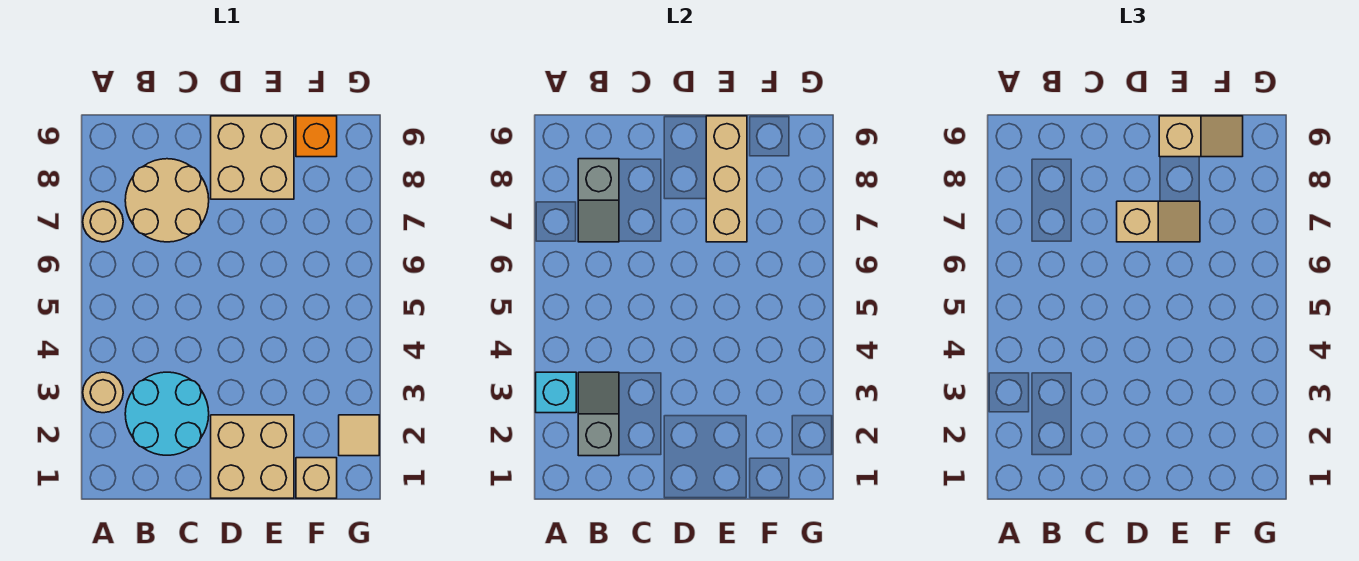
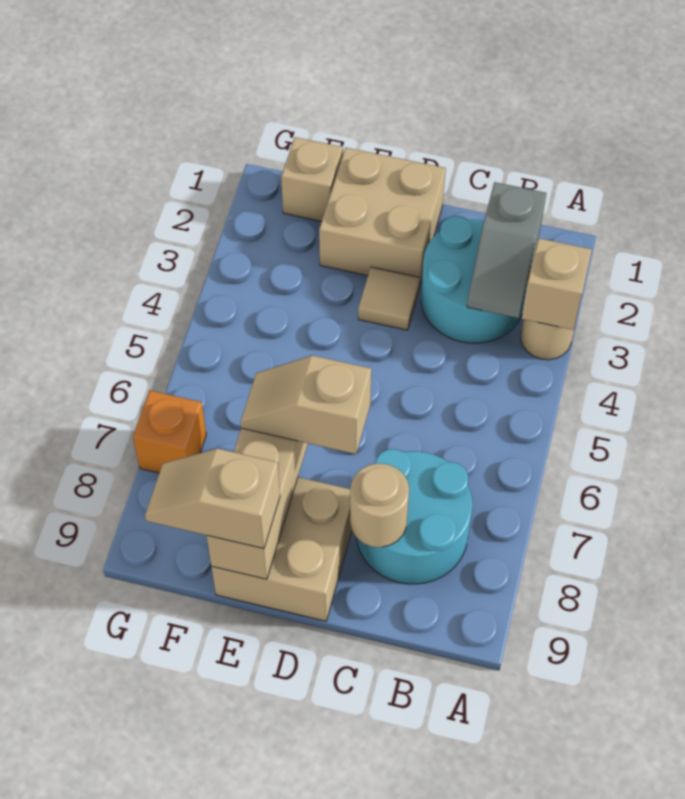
cyan 1x1 brick [536,372,576,413] -> tan 1x1 brick [522,238,592,330]
tan 1x1 round brick [83,202,123,242] -> tan 1x1 round brick moved to [350,463,409,547]
tan 2x2 round brick [125,159,209,242] -> cyan 2x2 round brick [357,449,472,584]
grey 1x2 slope [578,159,619,242] -> none
orange 1x1 brick [296,116,337,157] -> orange 1x1 brick moved to [133,391,206,473]
tan 1x1 tile [339,415,379,456] -> tan 1x1 tile moved to [358,267,420,330]

